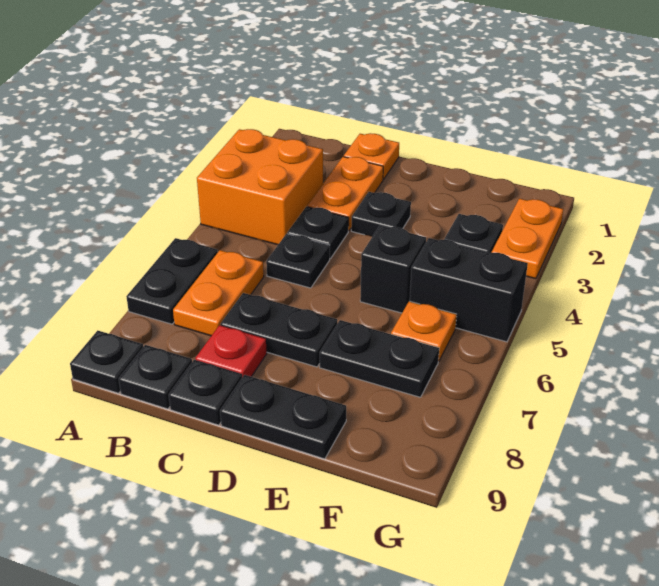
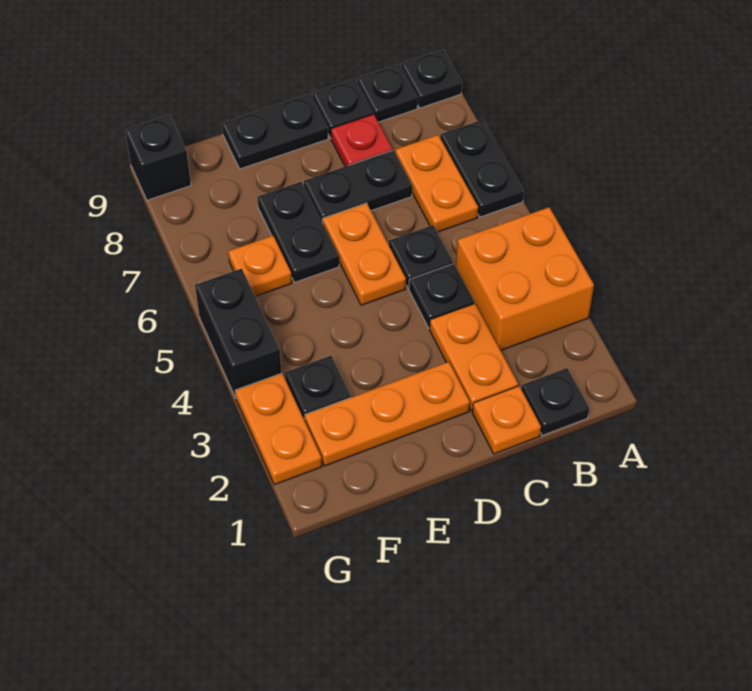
none -> orange 1x3 plate [305,362,470,466]
black 1x1 plate [351,192,411,237] -> black 1x1 plate moved to [521,368,589,436]
none -> orange 1x2 plate [323,203,406,305]
black 1x1 brick [360,226,426,313] -> black 1x1 brick moved to [125,115,191,200]
black 1x2 plate [320,320,439,397] -> black 1x2 plate turned to [257,182,339,283]
black 1x2 brick [410,238,528,342] -> black 1x2 brick turned to [195,269,282,398]

